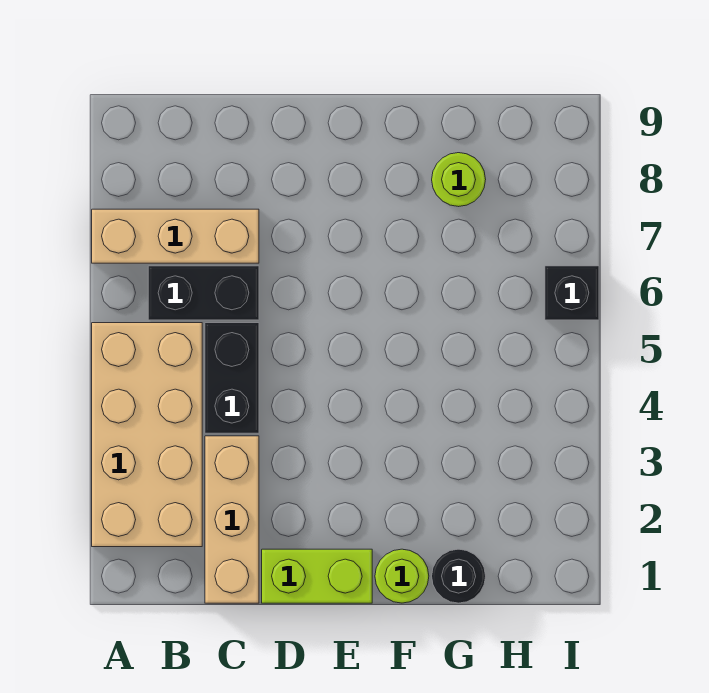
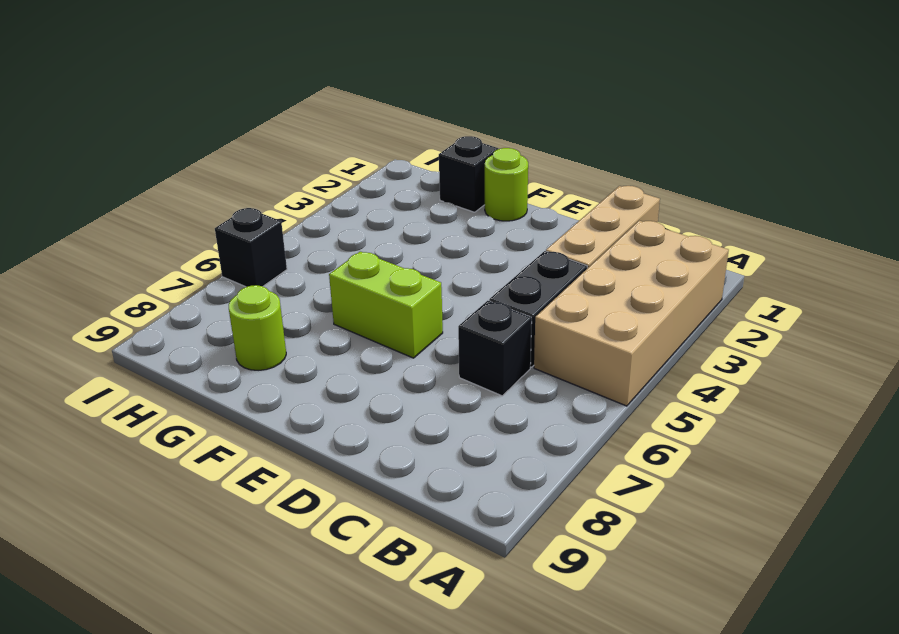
tan 1x3 brick [92,209,259,263] -> none
black 1x2 brick [148,266,259,320] -> black 1x1 brick [458,301,532,396]
lime 1x2 brick [262,549,372,603] -> lime 1x2 brick moved to [329,252,443,358]
black 1x1 round brick [432,549,486,603] -> black 1x1 brick [439,136,498,212]

